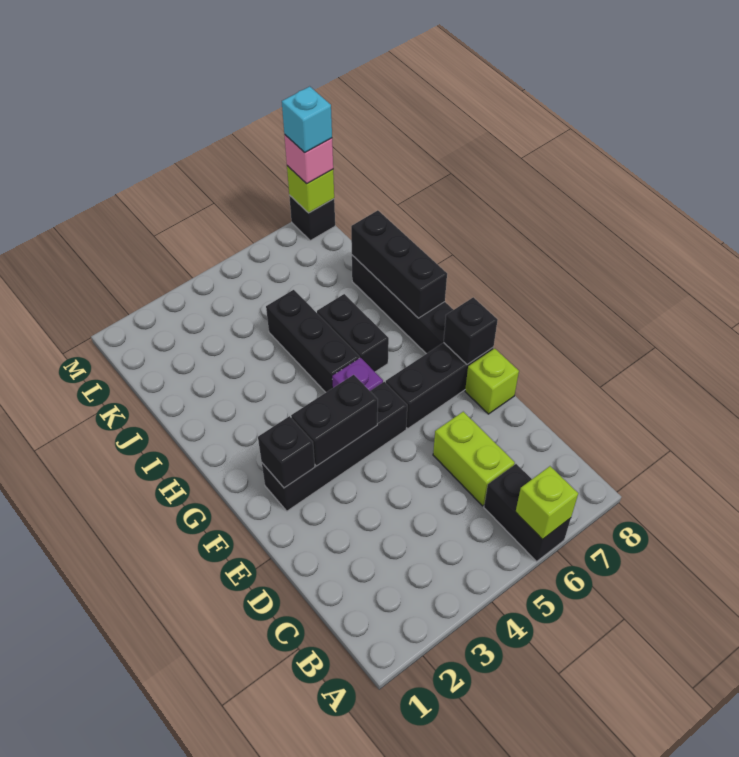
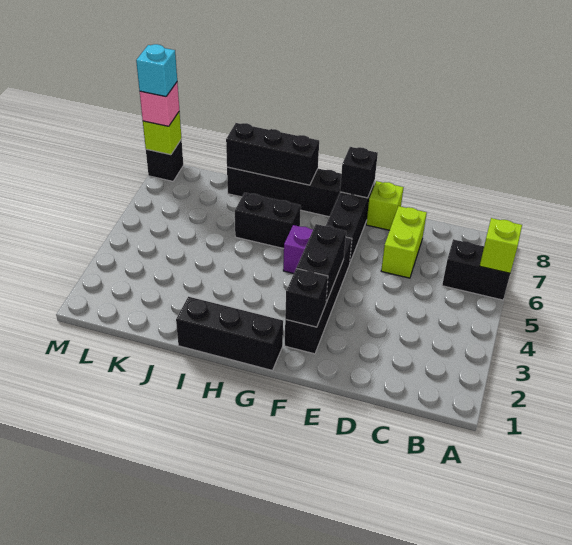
lime 1x2 brick [433,412,515,506] -> lime 1x2 brick turned to [381,206,427,278]
black 1x3 brick [266,290,360,392] -> black 1x3 brick moved to [176,297,283,370]

